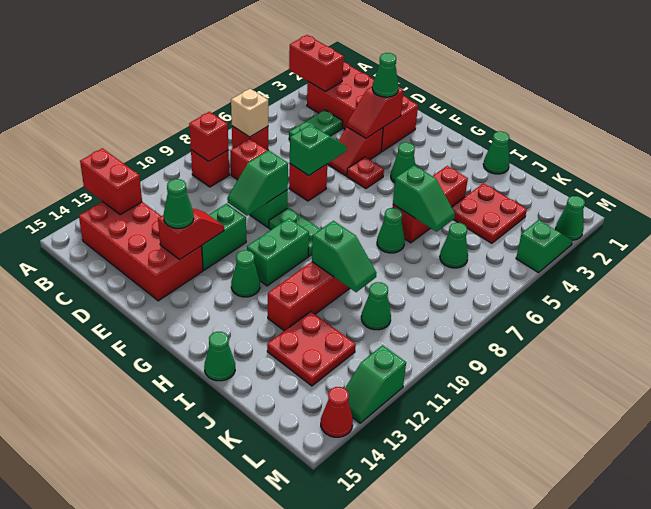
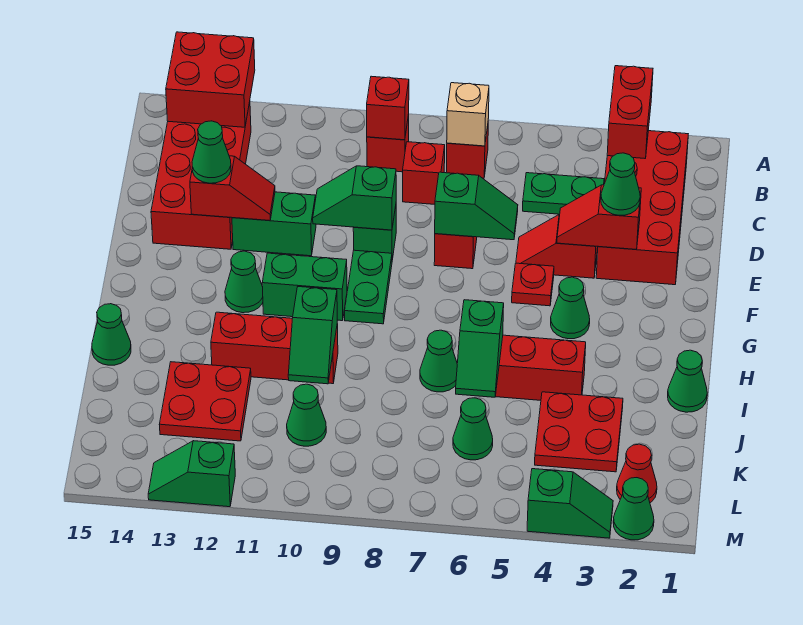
red 1x2 brick [80,148,142,215] -> red 2x2 brick [166,32,255,127]
red 1x1 cone [321,387,353,437] -> red 1x1 cone moved to [617,444,657,503]

